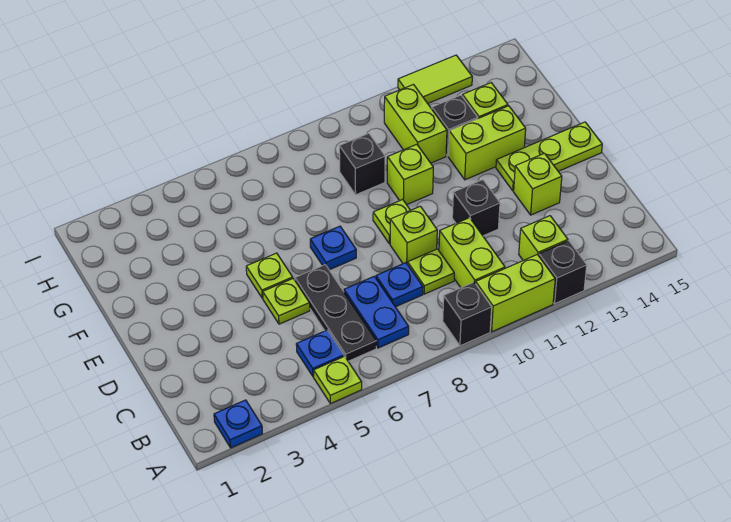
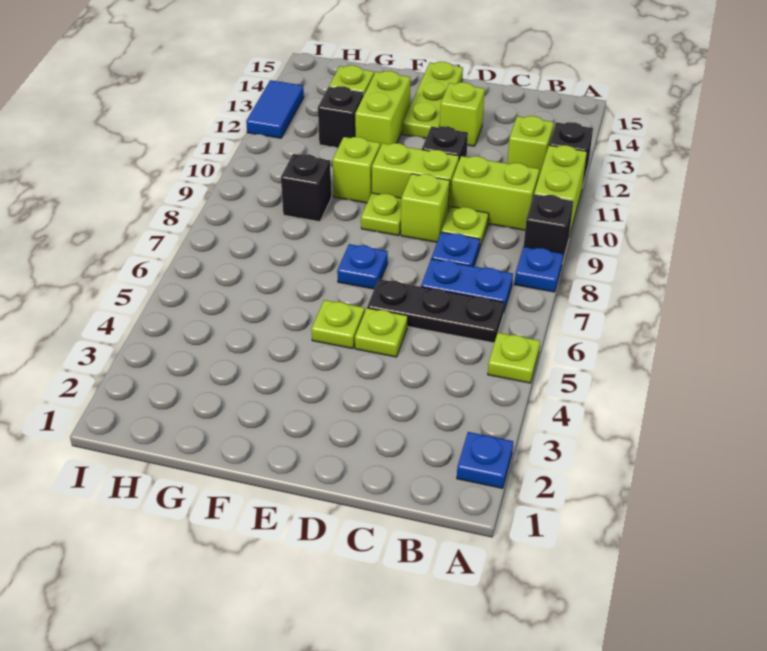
blue 1x1 plate [296,330,344,377] -> blue 1x1 plate moved to [514,247,563,292]
lime 1x2 brick [384,85,447,163] -> lime 1x2 brick moved to [372,143,459,211]
lime 1x2 tile [398,55,472,103] -> blue 1x2 tile [246,80,304,138]

